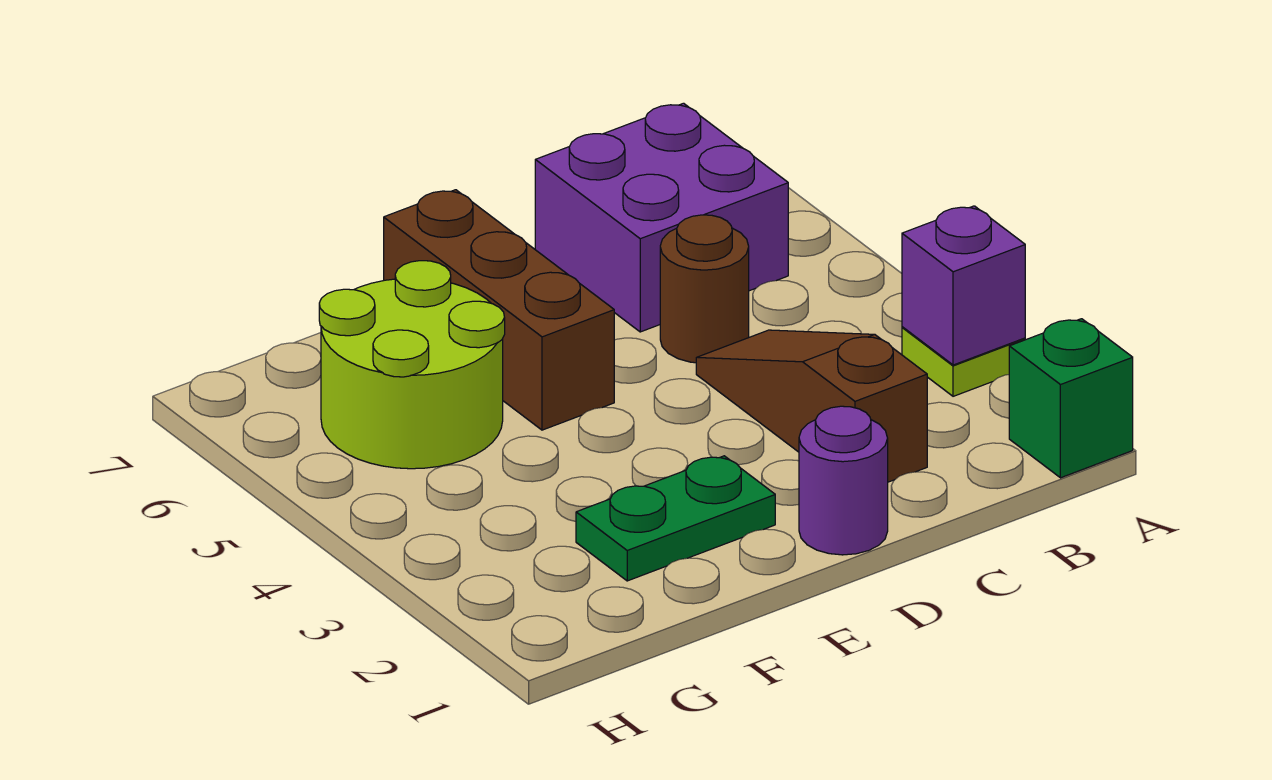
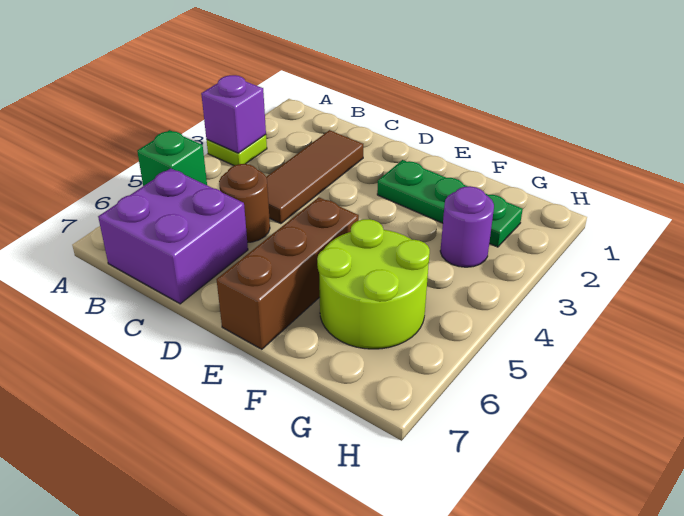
green 1x1 brick [1009,319,1133,478] -> green 1x1 brick moved to [137,130,207,186]
brown 1x3 slope [696,330,927,482] -> brown 1x3 tile [266,130,363,224]
purple 1x1 round brick [799,406,888,555] -> purple 1x1 round brick moved to [440,186,494,267]
green 1x2 plate [576,456,775,581] -> green 1x3 plate [377,160,523,247]

